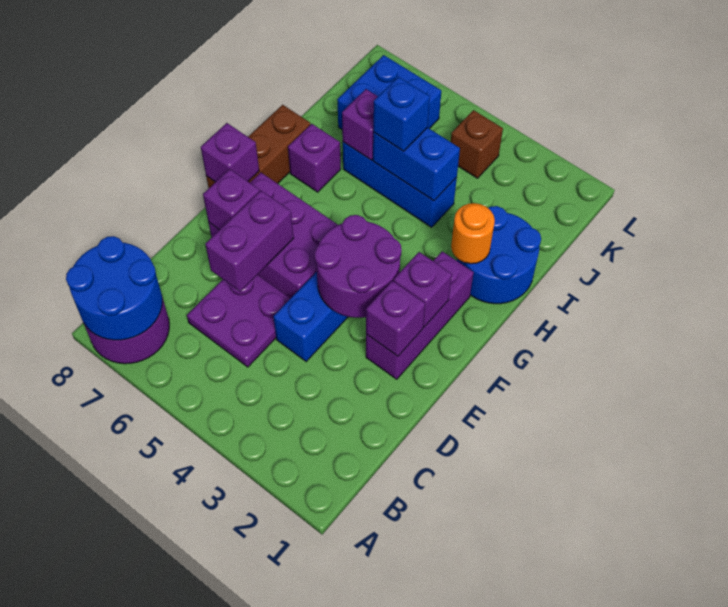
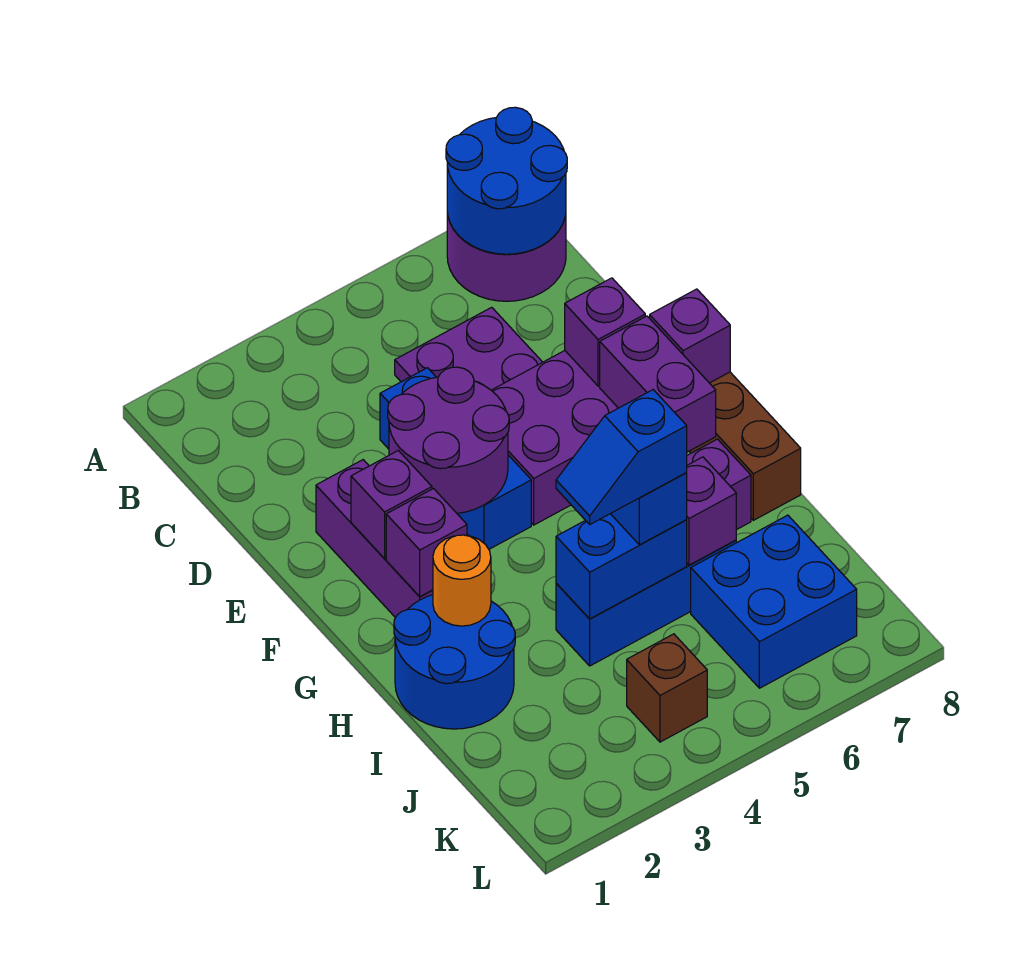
purple 1x2 brick [205,190,293,292] -> purple 1x2 brick moved to [600,316,716,452]
purple 1x1 brick [366,281,425,356] -> purple 1x1 brick moved to [386,489,467,597]
none -> blue 1x2 slope [556,390,687,524]

